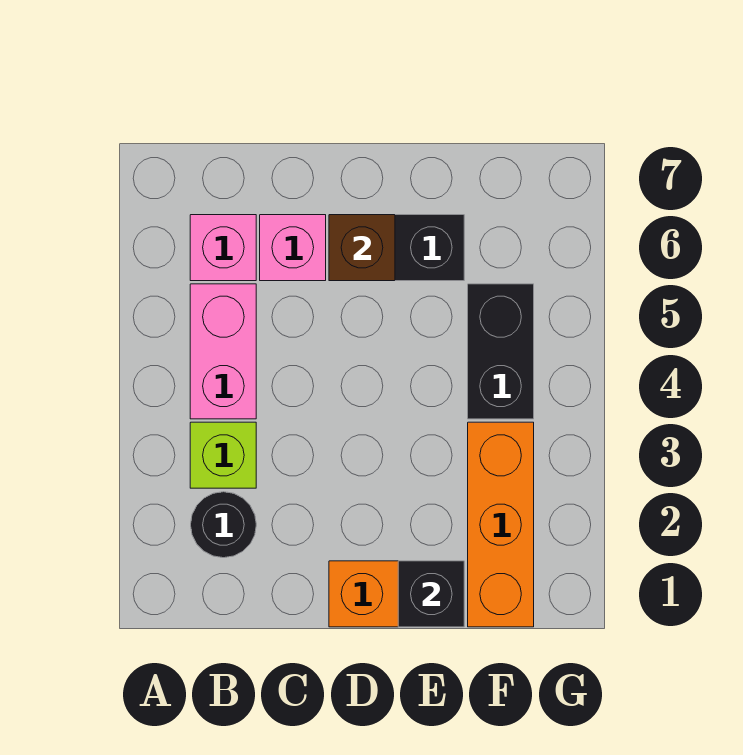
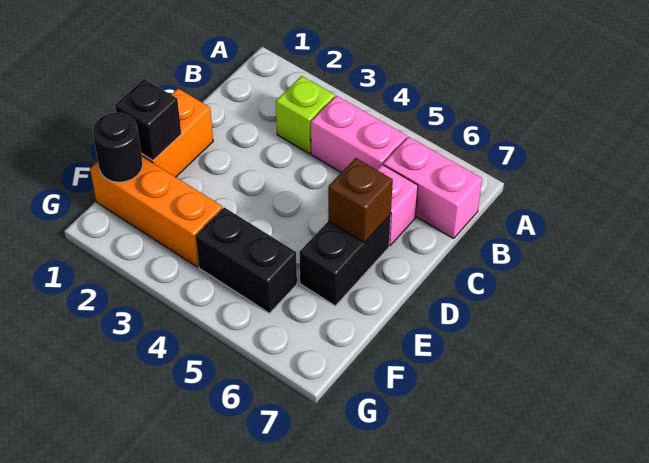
black 1x1 round brick [191,492,256,558] -> black 1x1 round brick moved to [93,113,143,182]
pink 1x1 brick [190,215,256,281] -> pink 1x2 brick [383,137,482,239]

